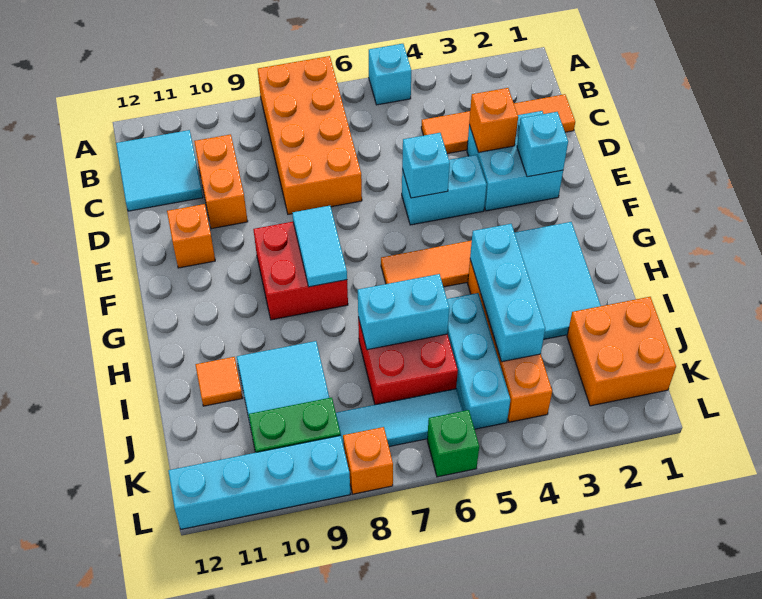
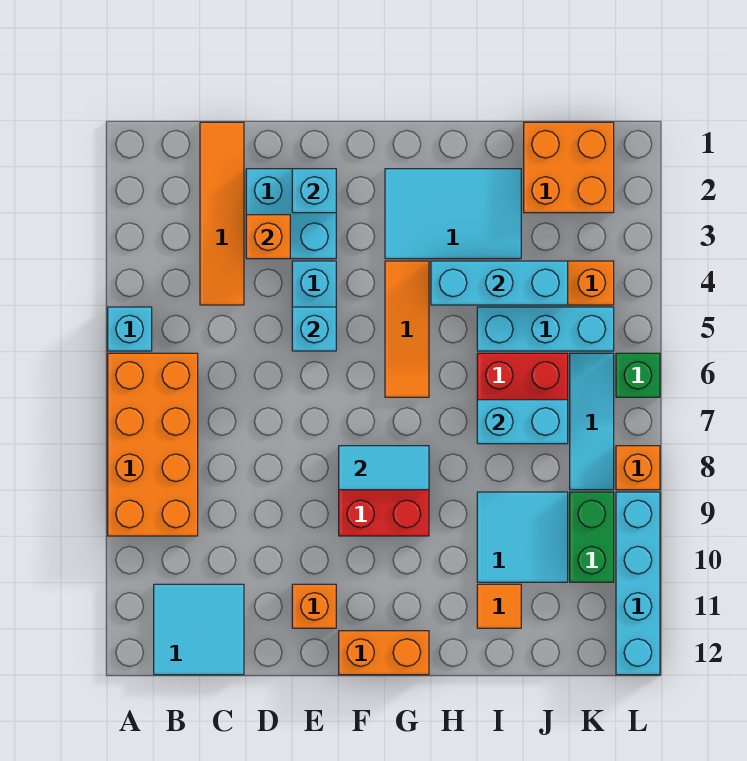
orange 2x4 brick [258,56,362,214] -> orange 2x4 brick turned to [108,353,198,536]
orange 1x2 brick [194,134,248,229] -> orange 1x2 brick moved to [339,631,429,675]
cyan 1x2 brick [358,274,449,350] -> cyan 1x2 brick turned to [477,400,568,444]

